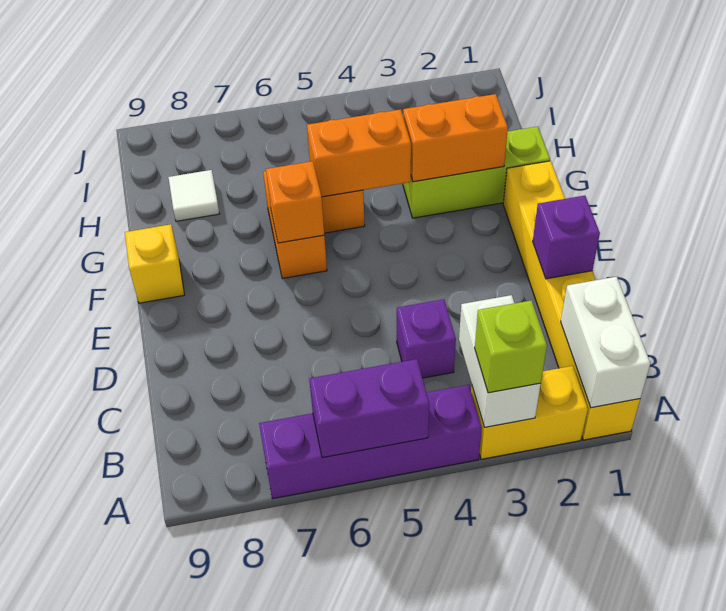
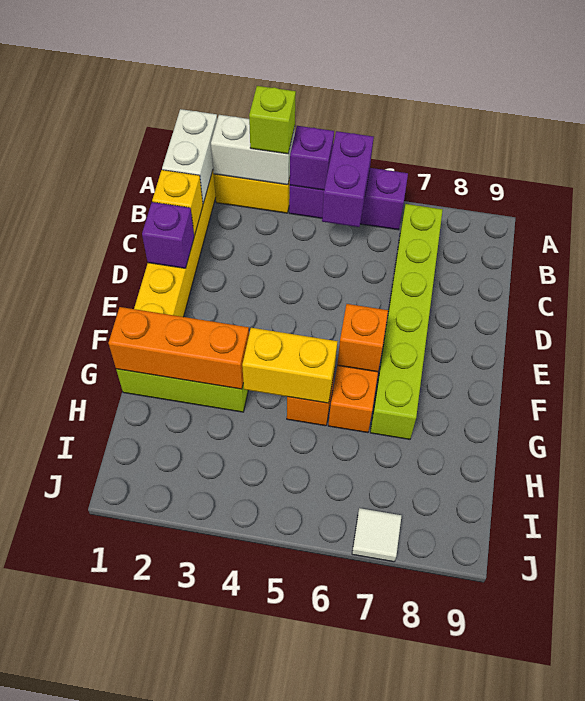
white 1x2 brick [459,295,541,427] -> white 1x2 brick turned to [211,115,295,185]
purple 1x4 brick [259,385,482,499] -> purple 1x3 brick [289,168,408,230]
purple 1x2 brick [309,359,429,458] -> purple 1x2 brick turned to [322,131,374,227]
none -> lime 1x6 brick [370,204,443,439]
purple 1x1 brick [397,299,456,378] -> purple 1x1 brick moved to [290,126,334,190]
yellow 1x1 brick [125,224,184,303] -> yellow 1x1 brick moved to [152,170,203,236]
orange 1x2 brick [403,94,508,182] -> orange 1x3 brick [109,307,249,389]
orange 1x2 brick [307,109,411,197] -> yellow 1x2 brick [242,328,338,403]
white 1x1 tile [168,170,219,221] -> white 1x1 tile moved to [352,508,401,562]

